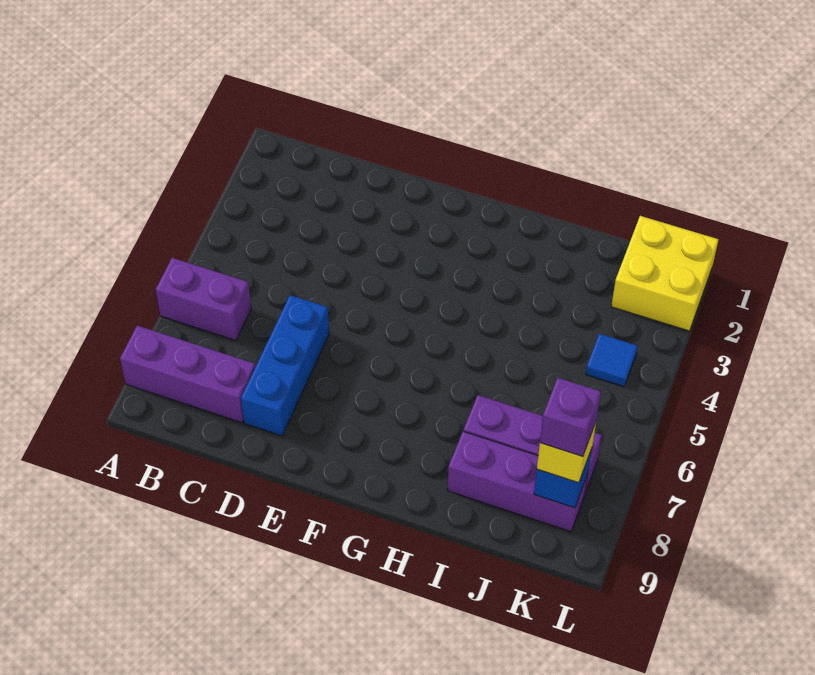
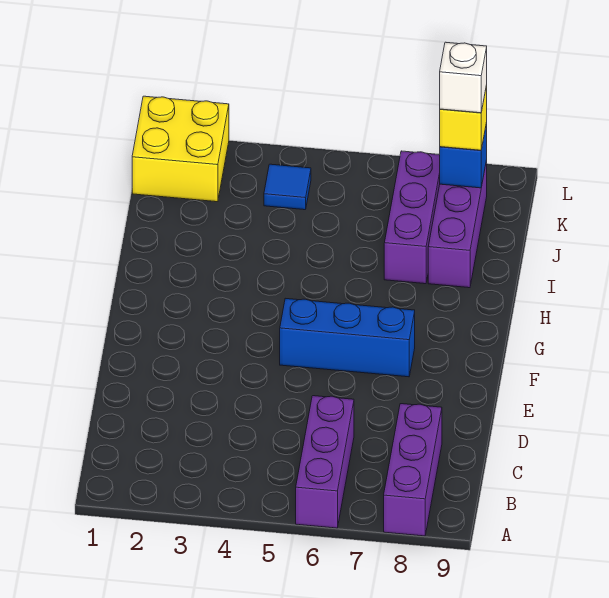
purple 1x2 brick [156,258,252,340] -> purple 1x3 brick [296,396,354,528]
blue 1x3 brick [241,295,329,436] -> blue 1x3 brick moved to [280,298,415,377]
purple 1x1 brick [540,378,601,457] -> white 1x1 brick [440,42,487,113]

